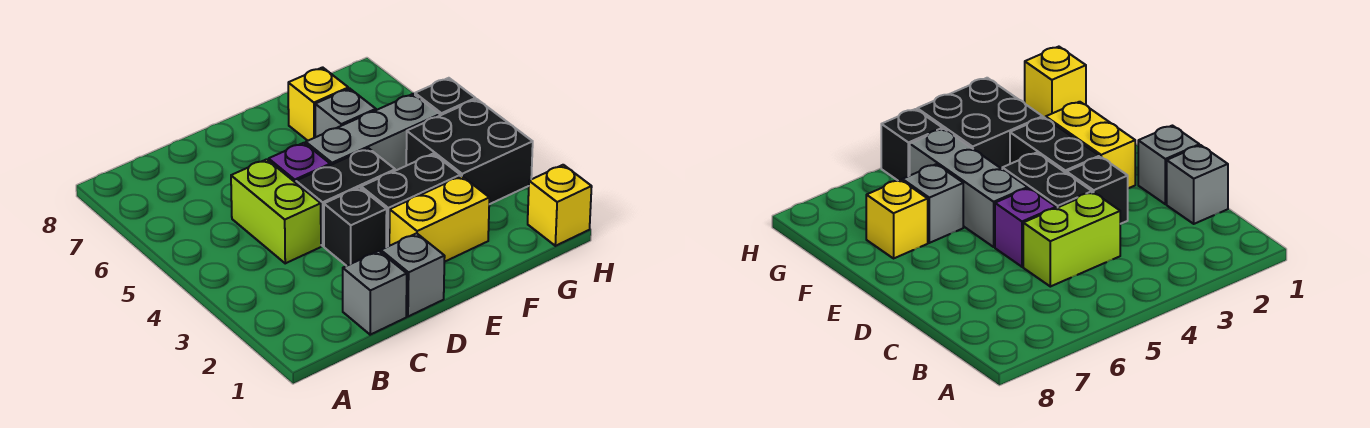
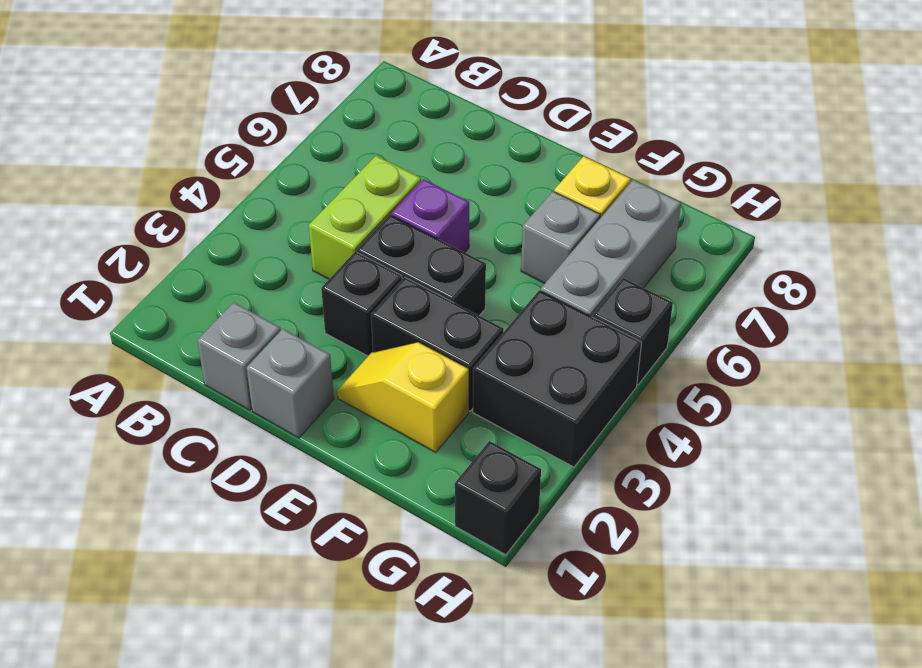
yellow 1x2 brick [389,176,489,262] -> yellow 1x2 slope [337,342,469,453]
grey 1x3 brick [306,94,440,171] -> grey 1x3 brick turned to [541,180,681,317]
yellow 1x1 brick [528,165,592,246] -> black 1x1 brick [455,441,541,555]

